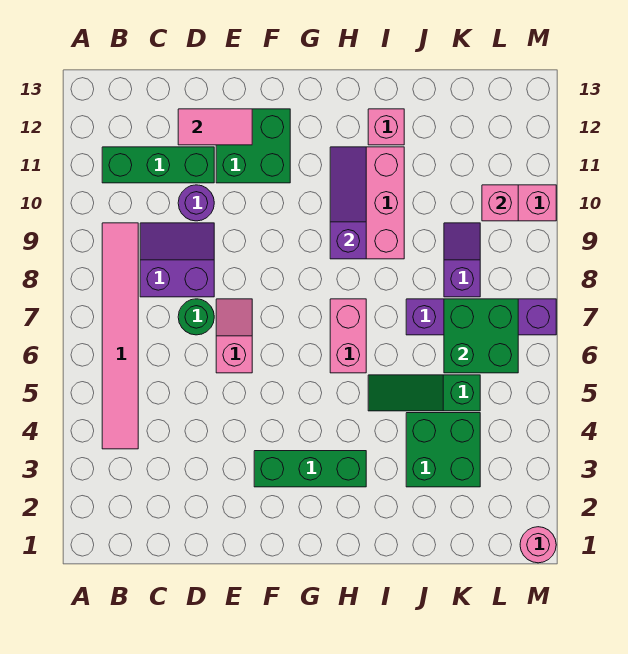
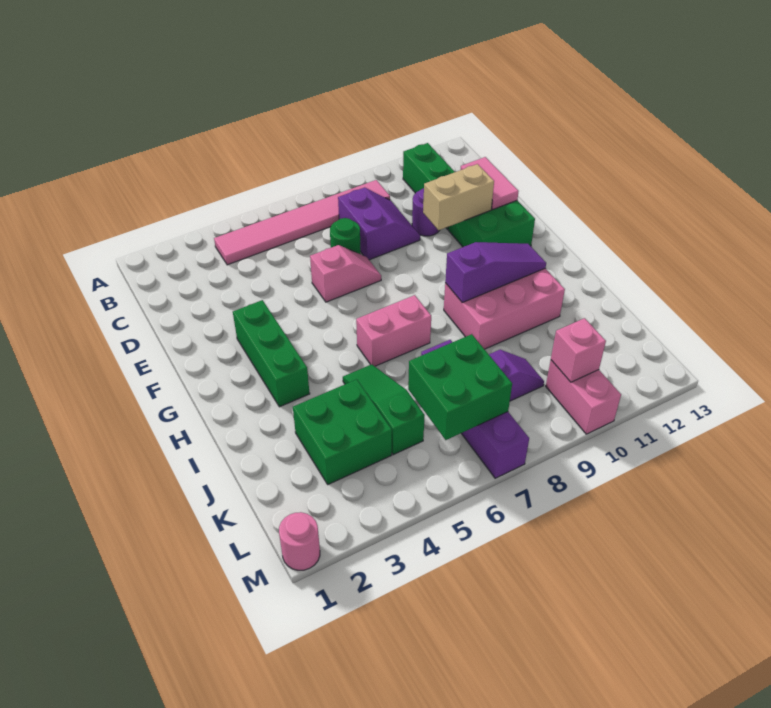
none -> tan 1x2 brick [423,164,494,230]
pink 1x1 brick [368,109,404,145] -> none

